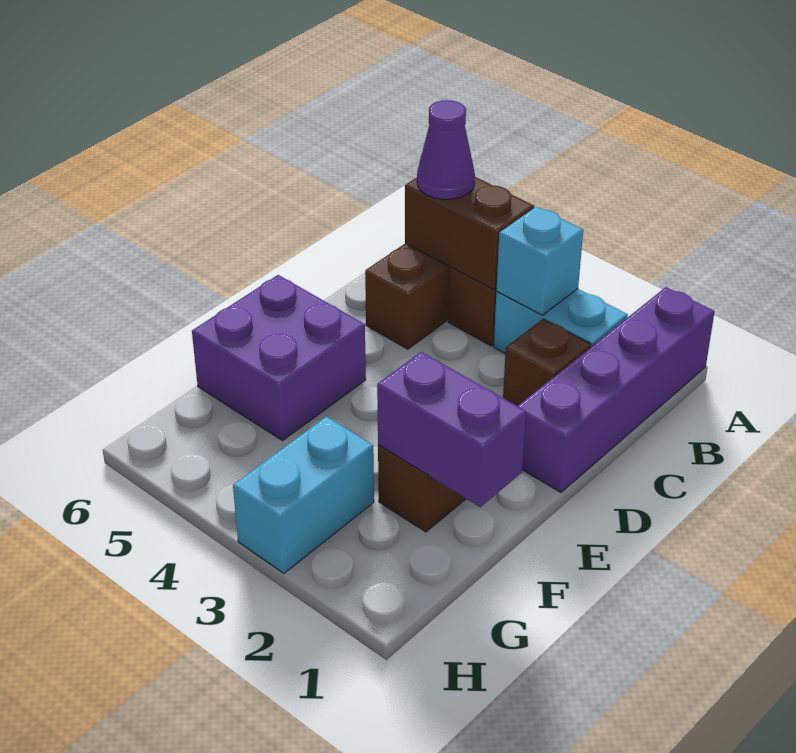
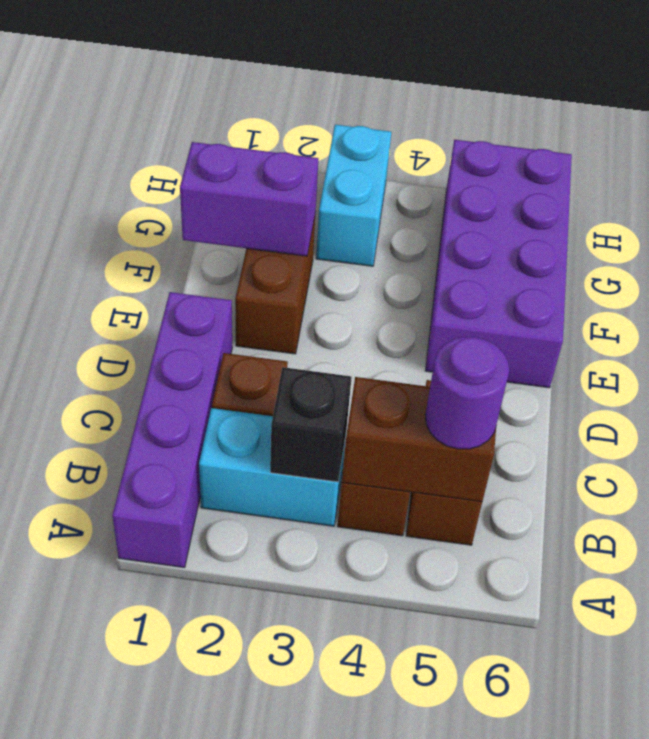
cyan 1x1 brick [497,207,583,315] -> black 1x1 brick [270,367,352,482]
purple 1x1 cone [417,100,475,199] -> purple 1x1 round brick [425,337,509,449]
purple 2x2 brick [192,275,366,440] -> purple 2x4 brick [425,140,572,388]

